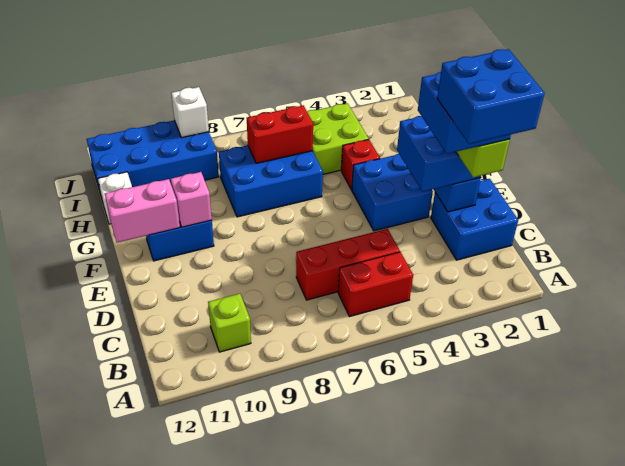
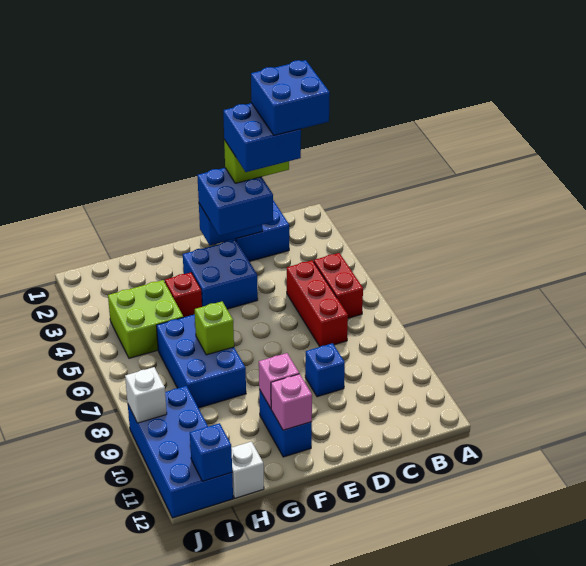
lime 1x1 brick [208,294,251,352] -> lime 1x1 brick moved to [195,301,234,355]
none -> blue 1x1 brick [305,343,345,397]
pink 1x2 brick [105,179,180,243] -> pink 1x1 brick [271,374,312,430]
red 1x2 brick [247,105,313,163] -> none
none -> blue 1x1 brick [190,423,232,481]

